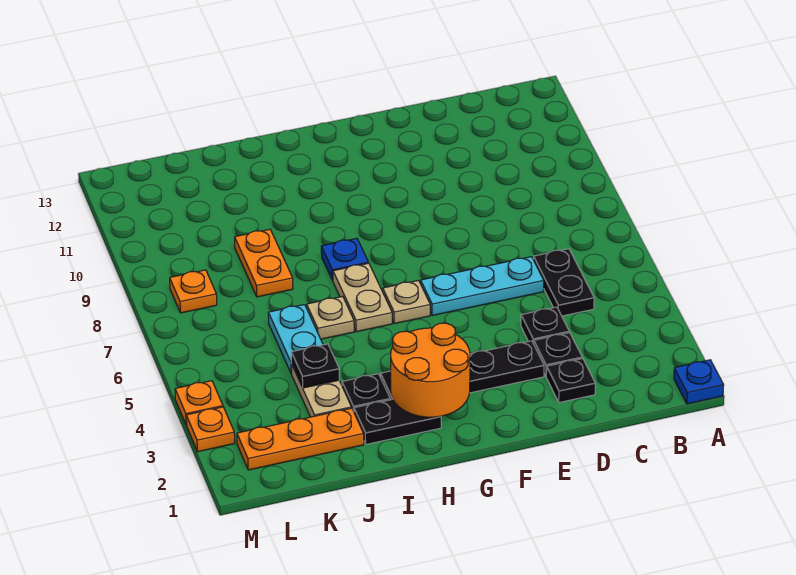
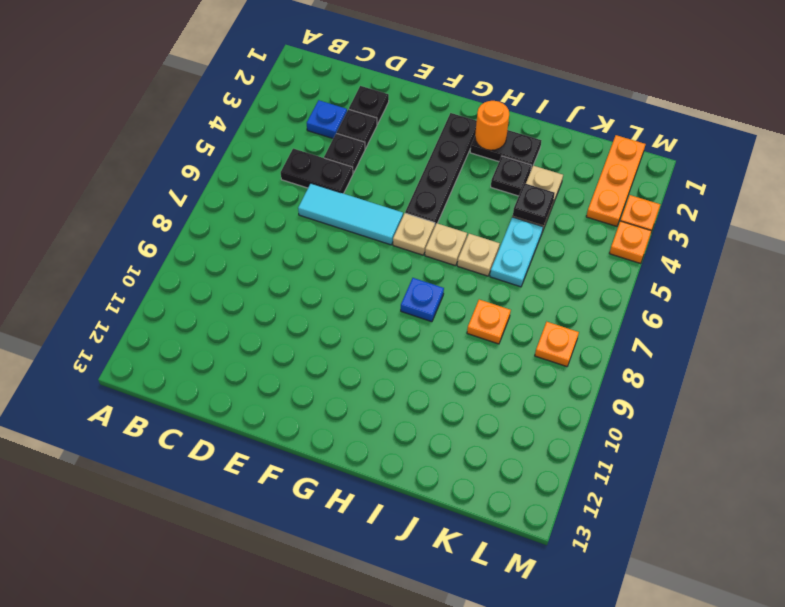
blue 1x1 plate [674,360,724,404] -> blue 1x1 plate moved to [307,100,347,138]
black 1x2 plate [533,249,594,316] -> black 1x2 plate turned to [281,149,353,194]
cyan 1x3 plate [421,257,544,316] -> cyan 1x3 tile [298,183,403,245]
black 1x4 plate [381,341,544,400] -> black 1x4 plate turned to [405,113,477,225]
orange 2x2 round brick [391,323,470,417] -> orange 1x1 round brick [475,101,509,150]
tan 1x2 plate [333,263,392,332] -> tan 1x1 plate [425,223,467,266]
orange 1x3 plate [237,408,364,470] -> orange 1x3 plate turned to [586,135,646,226]
orange 1x2 plate [235,229,293,297] -> orange 1x1 plate [467,300,511,344]

